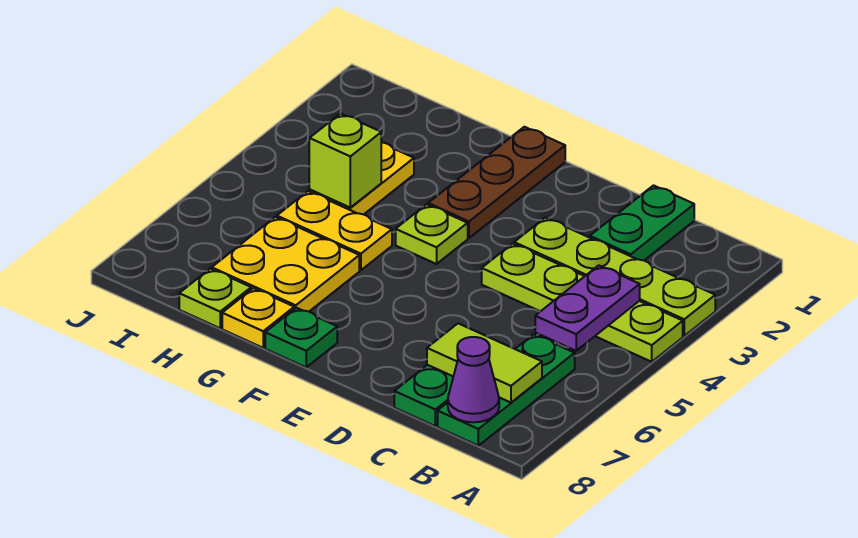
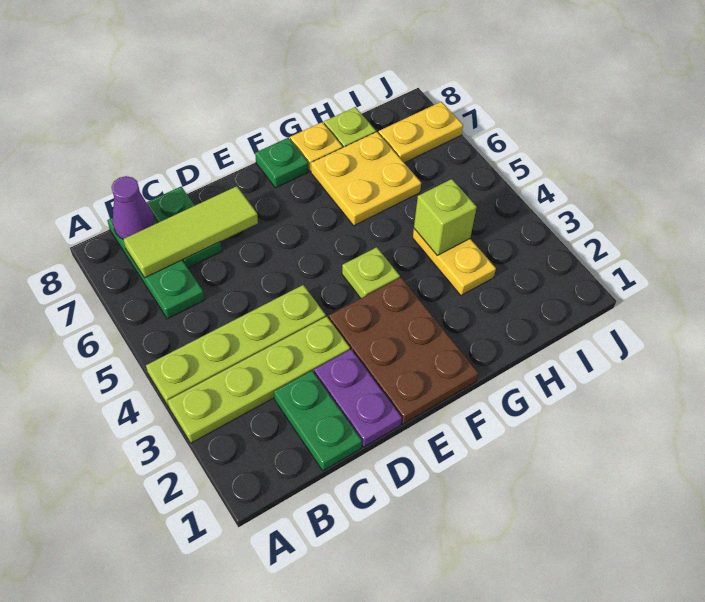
purple 1x2 plate [535,265,640,351] -> purple 1x2 plate moved to [314,350,402,447]
lime 1x2 tile [427,323,542,403] -> lime 1x3 tile [123,186,258,278]
brown 1x3 plate [428,127,565,238] -> brown 2x3 plate [329,277,478,424]
yellow 1x2 plate [277,191,392,270] -> yellow 1x2 plate moved to [378,102,463,163]

